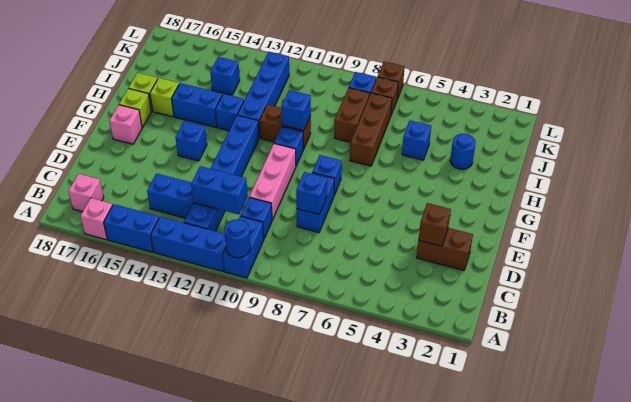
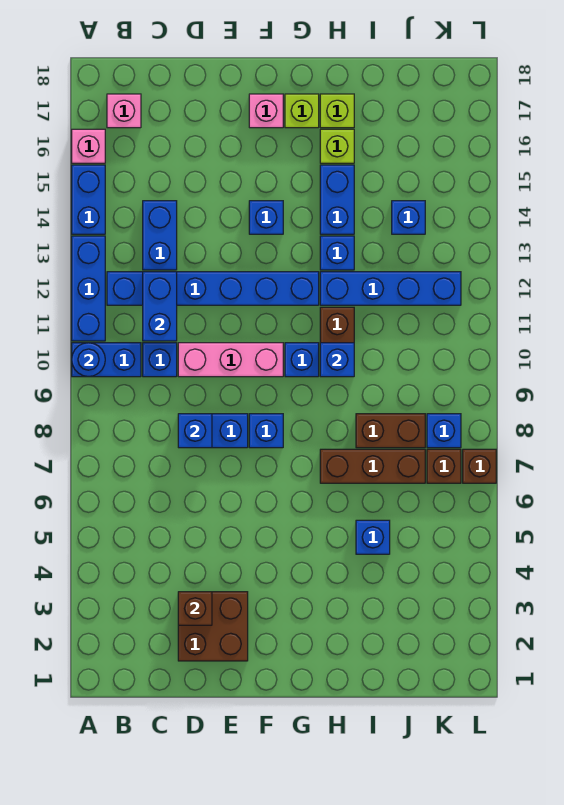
brown 1x2 brick [417,228,473,270] -> brown 2x2 brick [178,592,248,661]
blue 1x1 round brick [450,134,476,169] -> none

